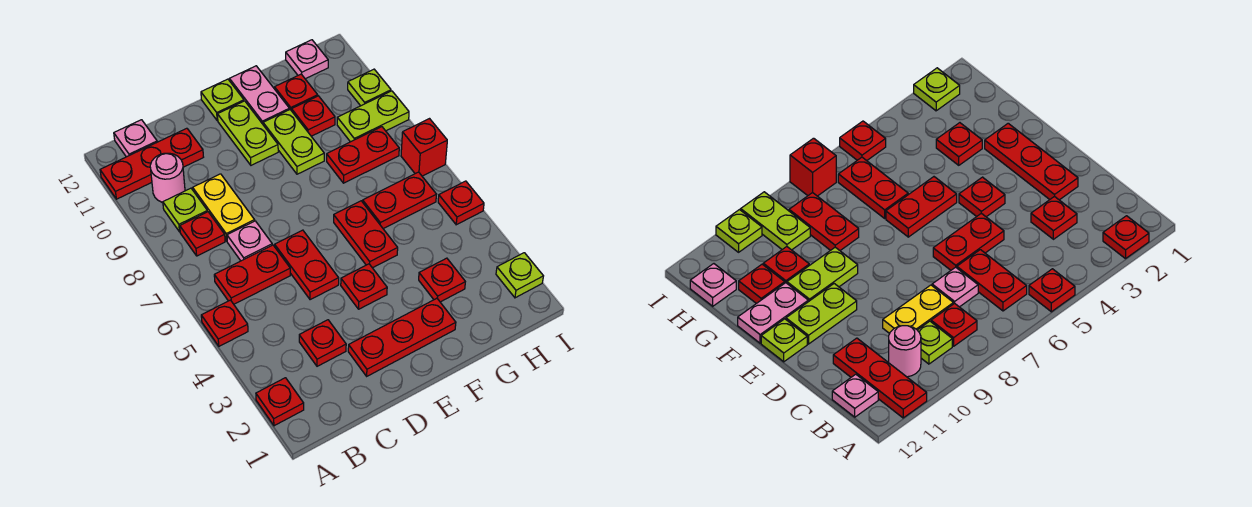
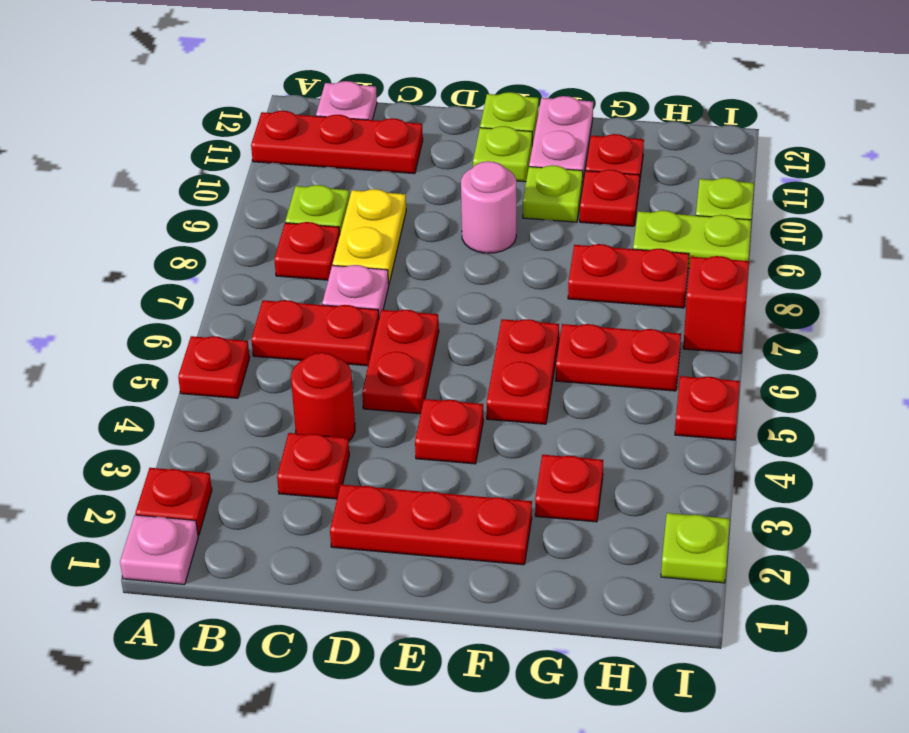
pink 1x1 round brick [150,153,185,203] -> pink 1x1 round brick moved to [461,161,516,253]
none -> red 1x1 round brick [291,353,355,441]
lime 1x2 plate [218,101,278,165] -> lime 1x1 plate [473,126,532,182]
lime 1x2 plate [263,110,324,174] -> lime 1x1 plate [523,165,583,222]
pink 1x1 plate [286,40,328,79] -> pink 1x1 plate moved to [120,515,198,585]

